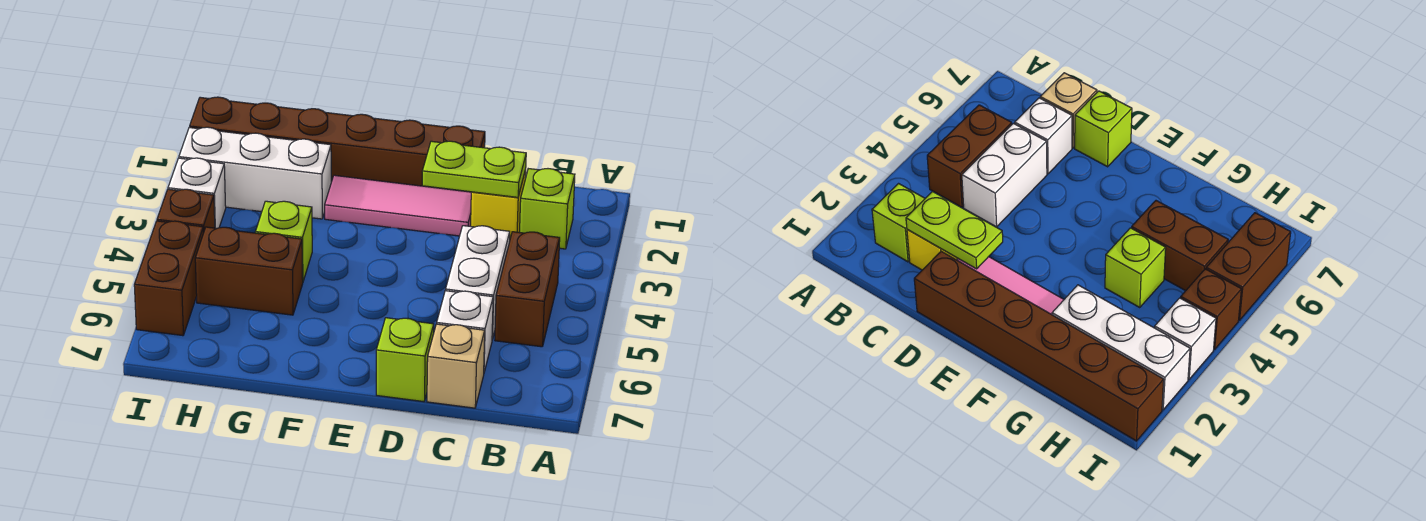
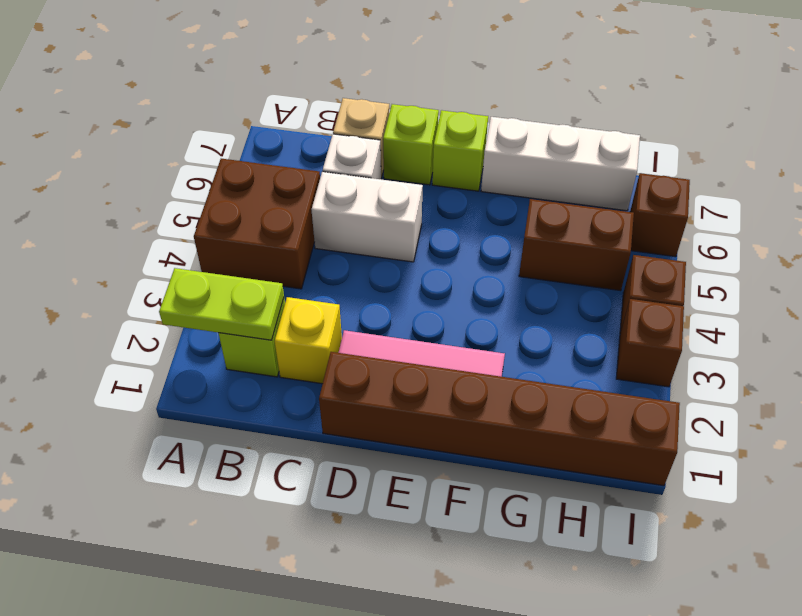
brown 1x2 brick [495,232,560,347] -> brown 2x2 brick [194,159,320,289]
lime 1x2 plate [422,141,526,197] -> lime 1x2 plate moved to [159,268,284,340]
white 1x2 brick [446,226,510,340] -> white 1x2 brick turned to [311,172,423,262]
white 1x3 brick [179,127,331,219] -> white 1x3 brick moved to [481,117,640,211]
lime 1x1 brick [255,201,312,281] -> lime 1x1 brick moved to [432,110,488,191]
white 1x1 brick [168,158,226,228] -> brown 1x1 brick [616,299,684,387]
brown 1x2 brick [134,221,203,336] -> brown 1x1 brick [630,173,690,257]

